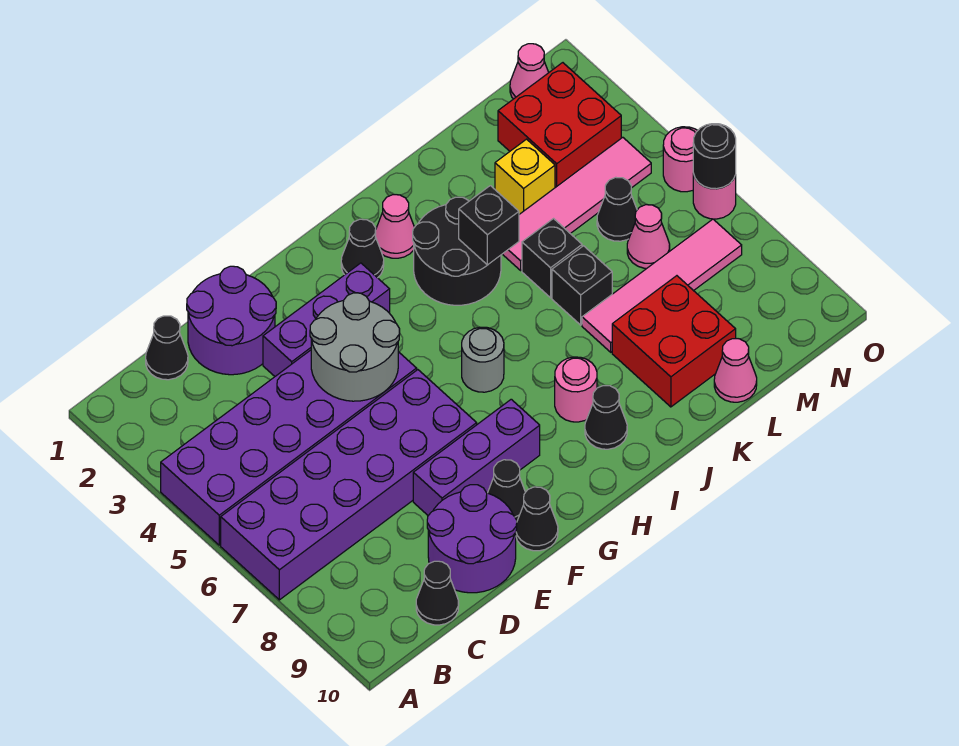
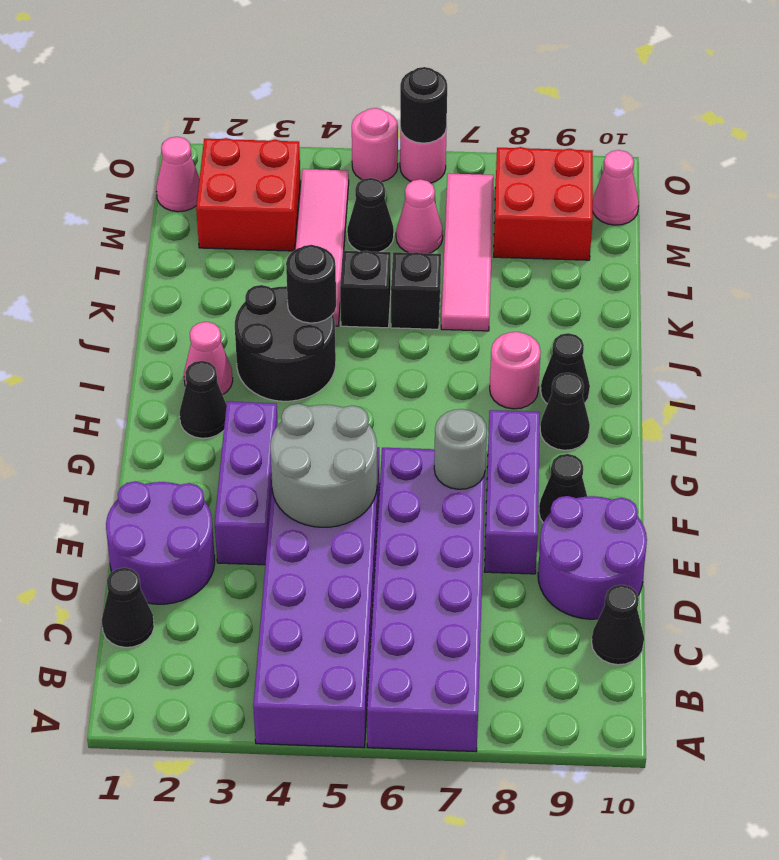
black 1x1 cone [516,487,558,551] -> black 1x1 cone moved to [540,373,590,450]
grey 1x1 round brick [462,327,504,392] -> grey 1x1 round brick moved to [434,409,487,489]
black 1x1 brick [459,186,519,265] -> black 1x1 round brick [286,245,336,323]
red 2x2 brick [612,276,736,407] -> red 2x2 brick moved to [494,147,593,260]
yellow 1x1 brick [495,139,555,214] -> none
pink 1x1 cone [714,339,757,402] -> pink 1x1 cone moved to [593,150,639,225]

